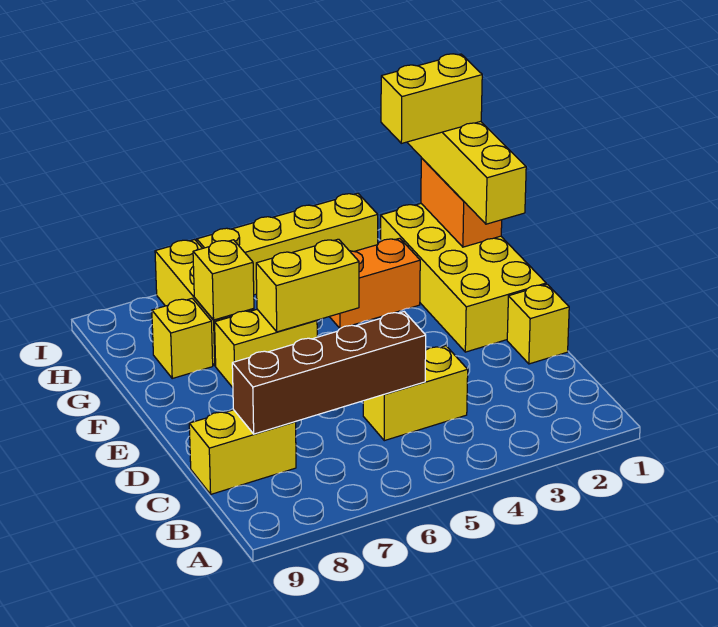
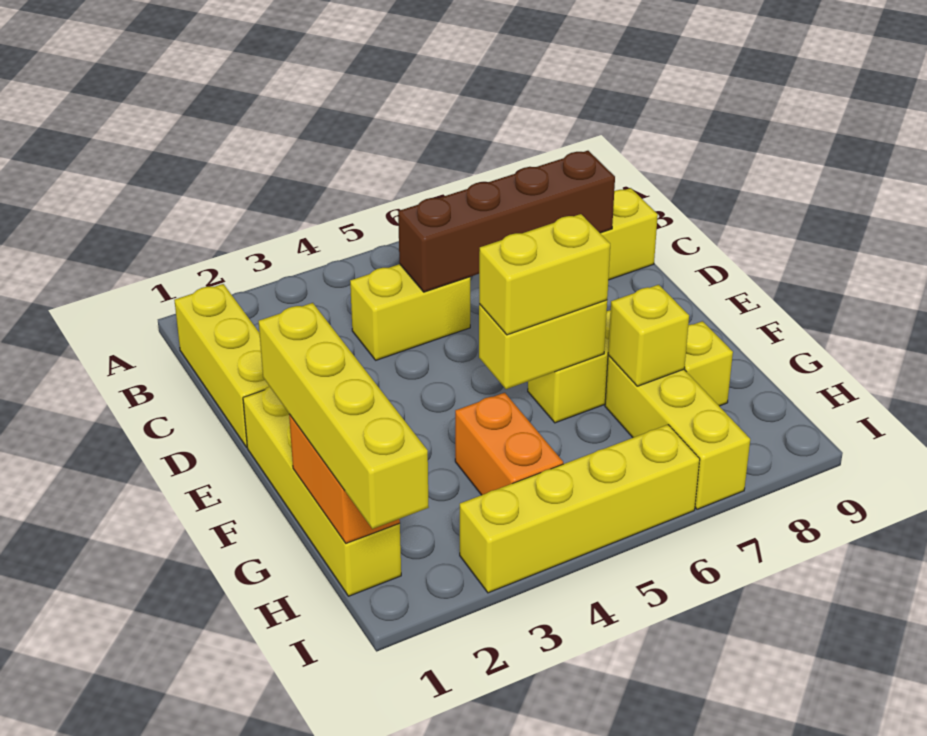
yellow 1x1 brick [507,284,569,364] -> yellow 1x3 brick [174,284,269,447]
yellow 2x4 brick [381,204,546,352] -> yellow 1x4 brick [243,387,401,596]
orange 1x2 brick [330,238,420,329] -> orange 1x2 brick turned to [455,393,563,495]
yellow 1x2 brick [381,54,482,143] -> yellow 1x2 brick moved to [479,214,610,335]

